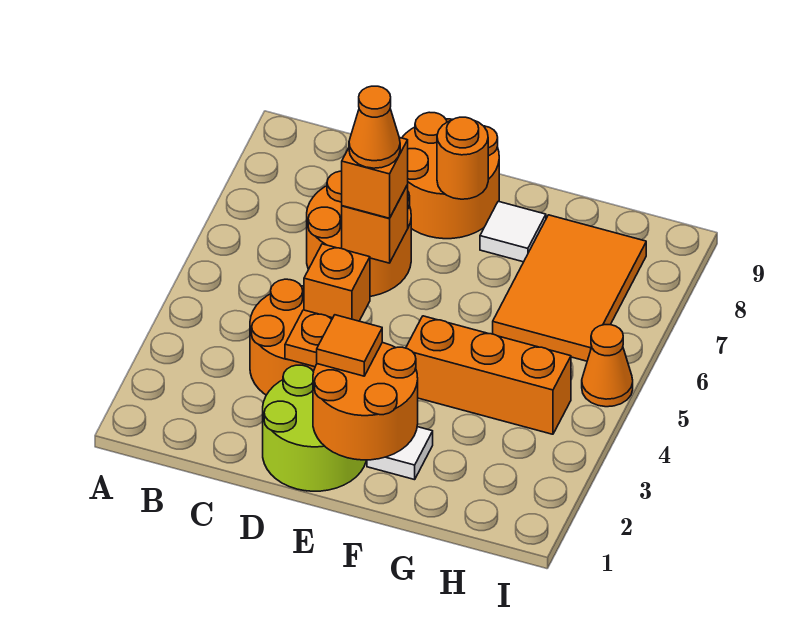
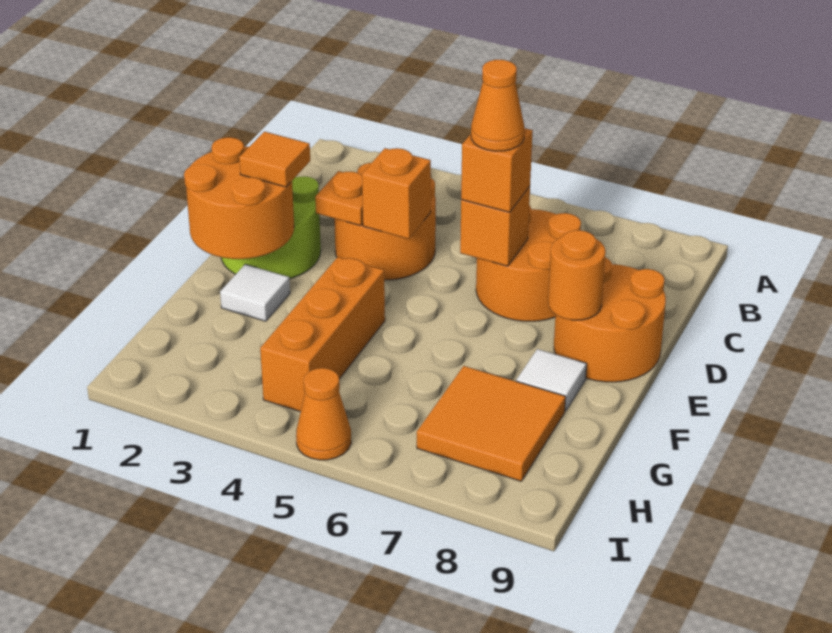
orange 2x3 tile [493,215,646,361] -> orange 2x2 tile [417,366,566,481]

